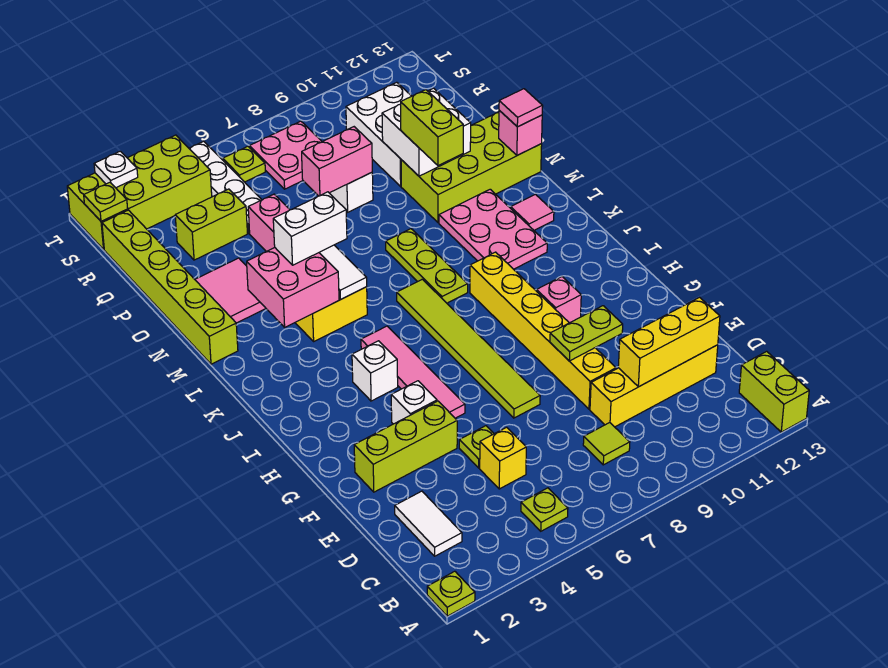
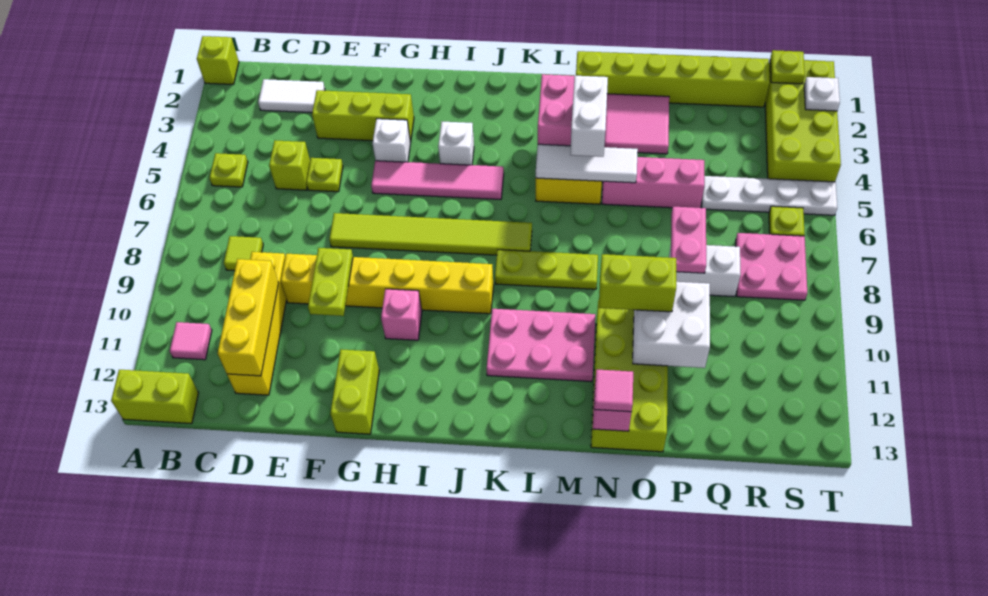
lime 1x1 plate [427,571,475,616] -> lime 1x1 brick [197,36,239,84]
yellow 1x1 brick [480,427,526,489] -> lime 1x1 brick [269,140,310,190]
lime 1x3 brick [354,401,457,492] -> lime 1x3 brick turned to [312,90,414,142]
pink 1x1 tile [511,194,554,230] -> pink 1x1 tile moved to [170,322,212,360]
pink 1x2 brick [302,127,372,196] -> pink 1x2 plate [671,207,706,273]
white 2x3 brick [346,82,411,186] -> none
lime 1x2 brick [175,189,247,260] -> lime 1x2 brick moved to [330,349,379,434]

